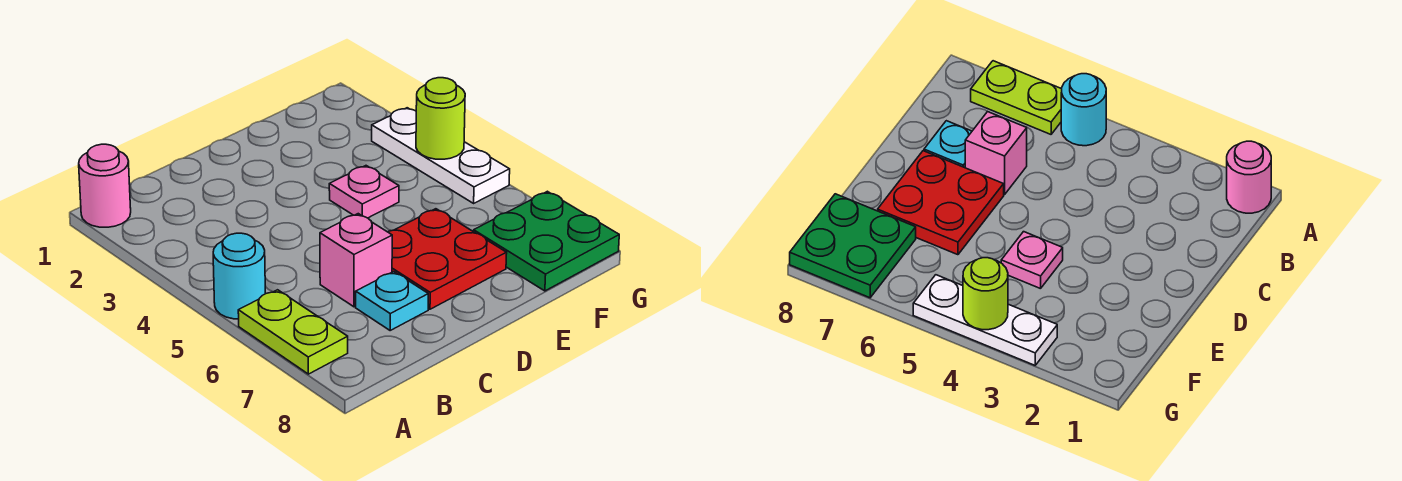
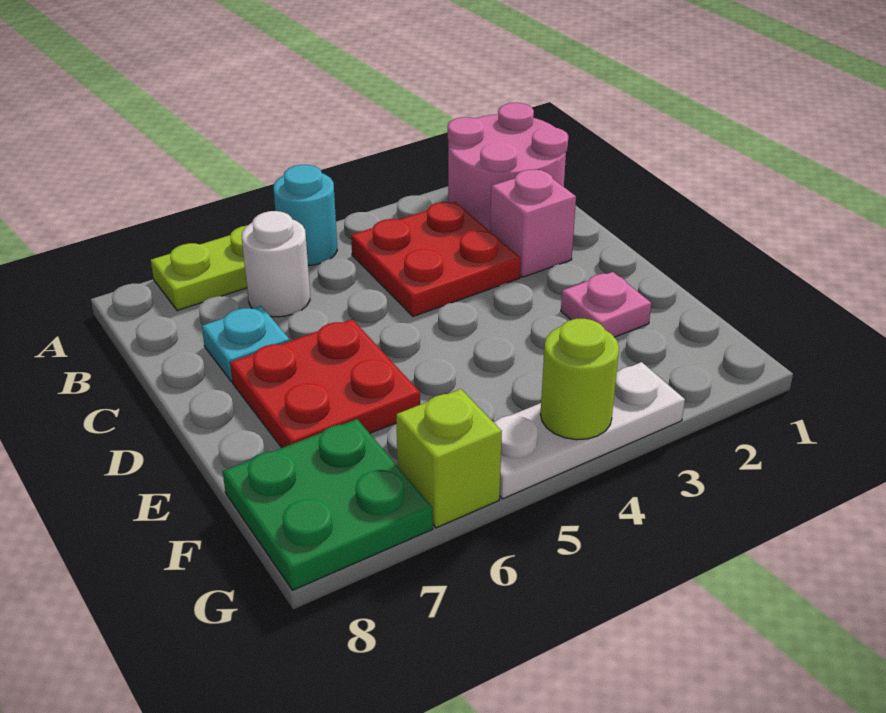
pink 1x1 round brick [79,144,131,227] -> pink 2x2 round brick [448,103,568,231]
none -> red 2x2 plate [351,202,521,317]
none -> white 1x1 round brick [242,211,310,317]
pink 1x1 brick [320,214,392,307] -> pink 1x1 brick moved to [490,170,576,277]
pink 1x1 plate [329,166,399,218] -> pink 1x1 plate moved to [561,272,651,337]
none -> lime 1x1 brick [396,389,502,528]

